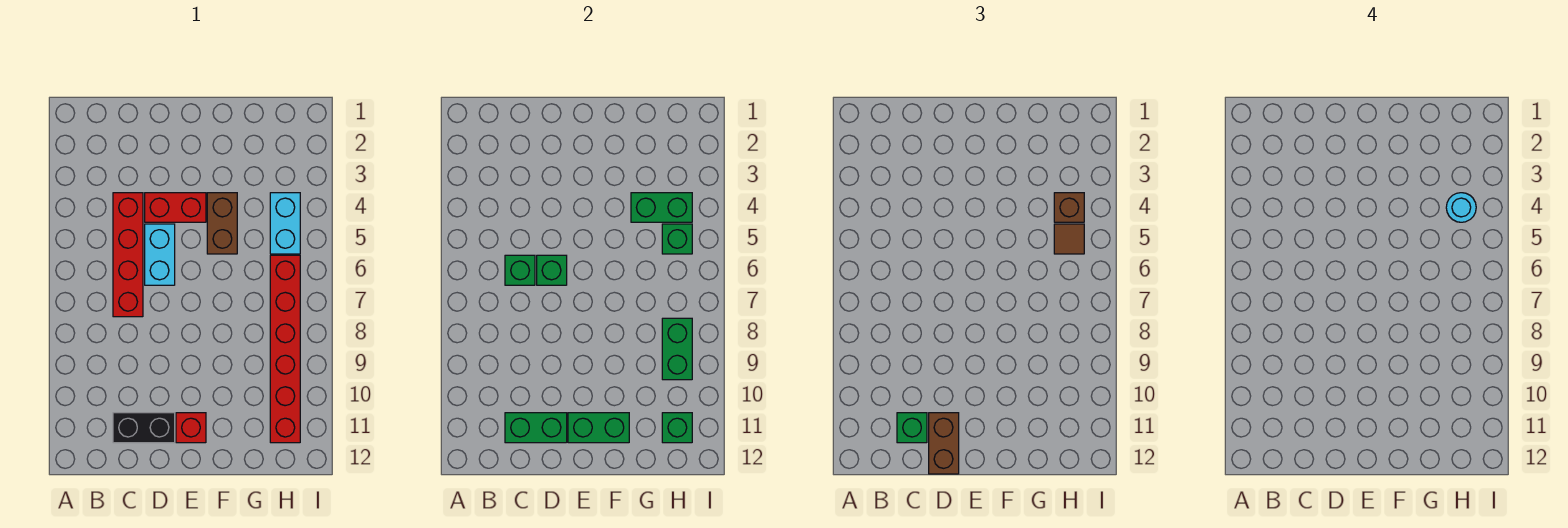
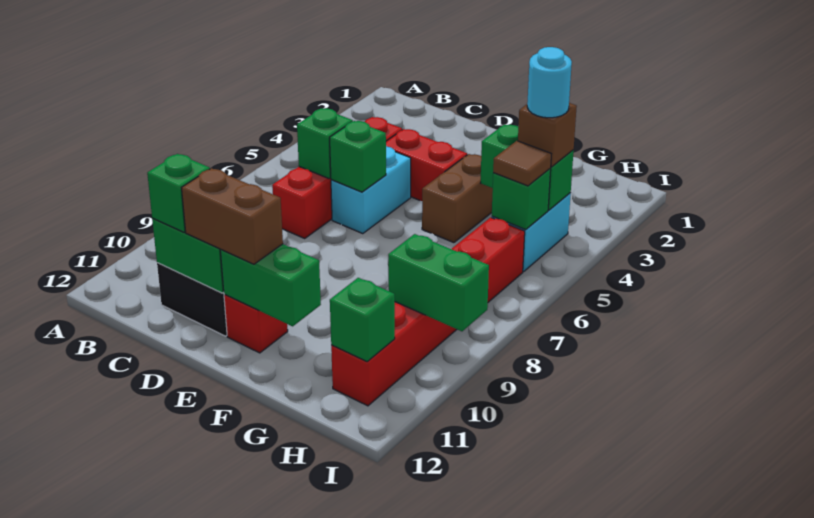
brown 1x2 brick [929,413,959,474] -> brown 1x2 brick turned to [182,168,283,264]
green 1x2 brick [662,318,692,380] -> green 1x2 brick turned to [388,234,489,331]

